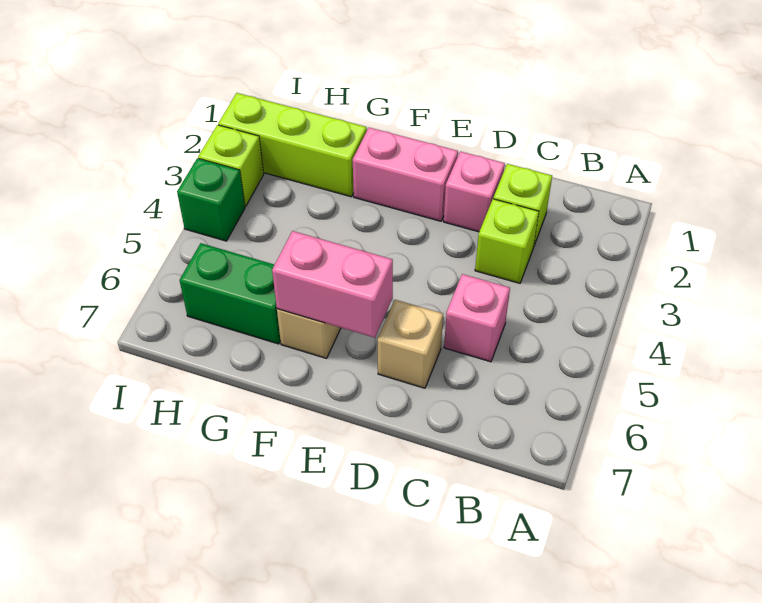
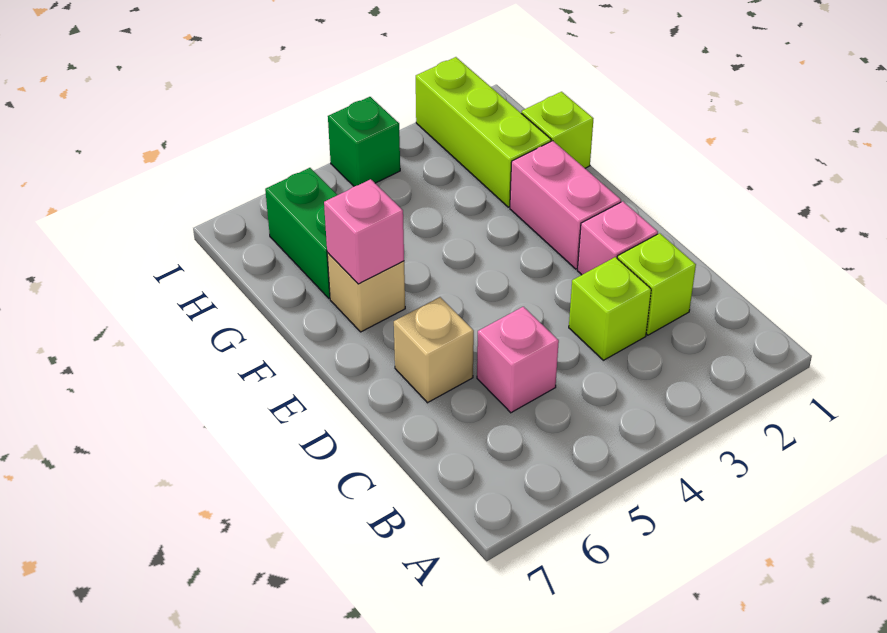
pink 1x2 brick [272,231,393,338] -> pink 1x1 brick [324,179,404,284]
lime 1x1 brick [198,125,264,206] -> lime 1x1 brick moved to [521,92,594,168]

